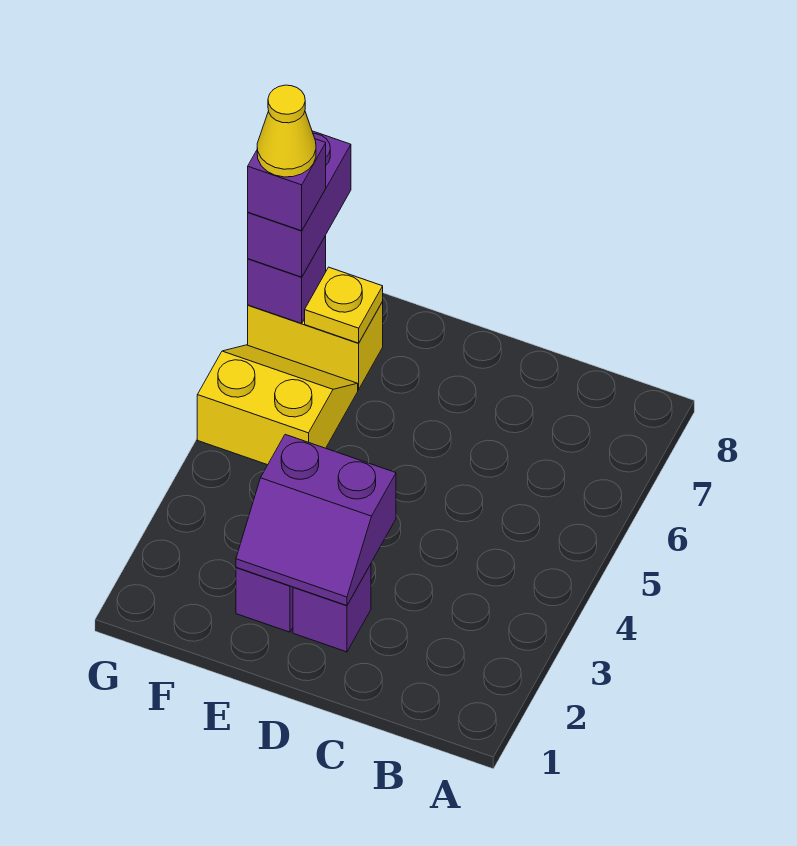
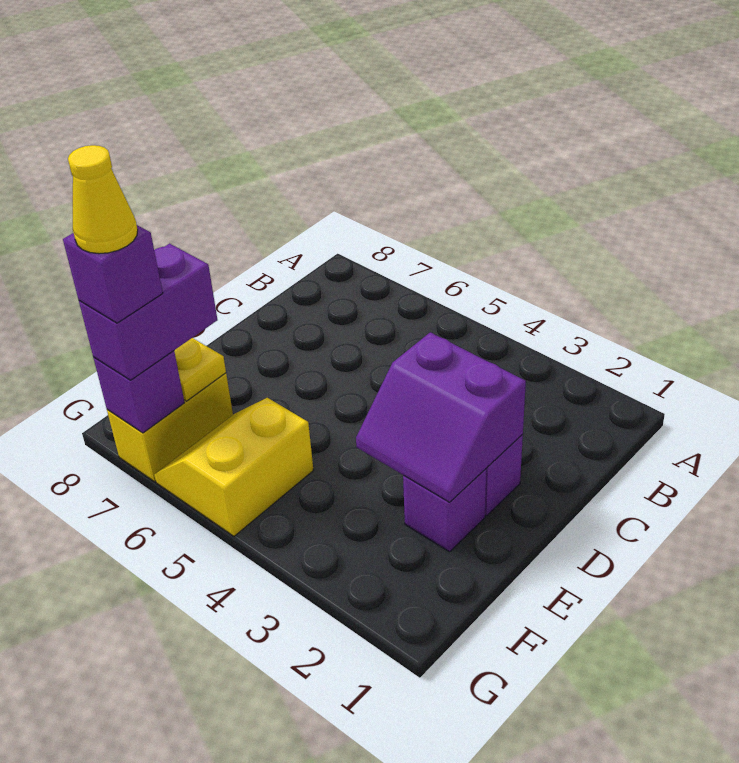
purple 2x2 slope [236,434,396,605] -> purple 2x2 slope turned to [356,332,526,502]
purple 1x2 brick [248,131,351,277] -> purple 1x2 brick turned to [79,244,217,380]

